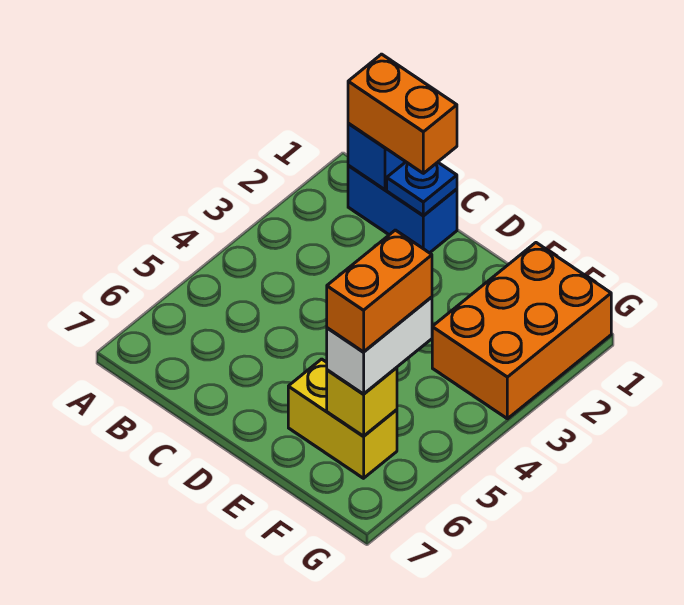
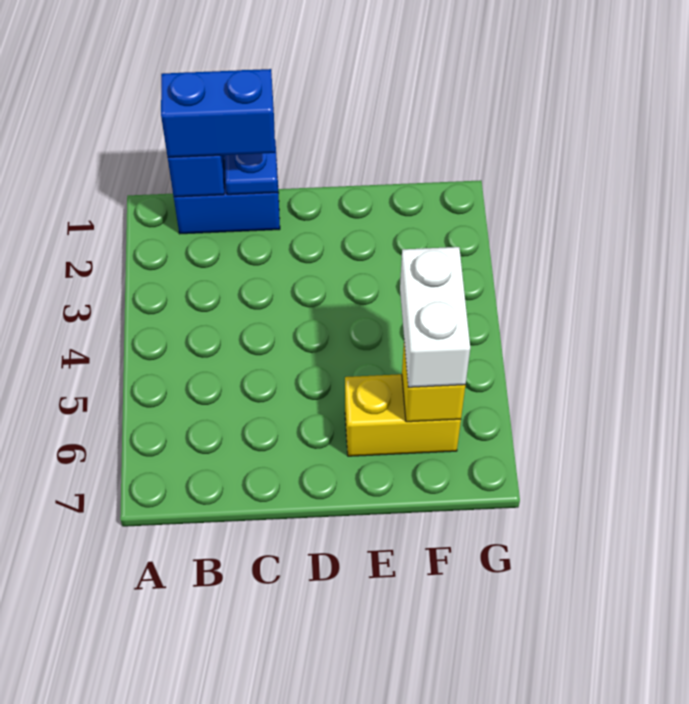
orange 1x2 brick [348,54,457,173] -> blue 1x2 brick [161,69,275,157]
orange 2x3 brick [432,243,611,419] -> none
orange 1x2 brick [327,230,432,352] -> none

